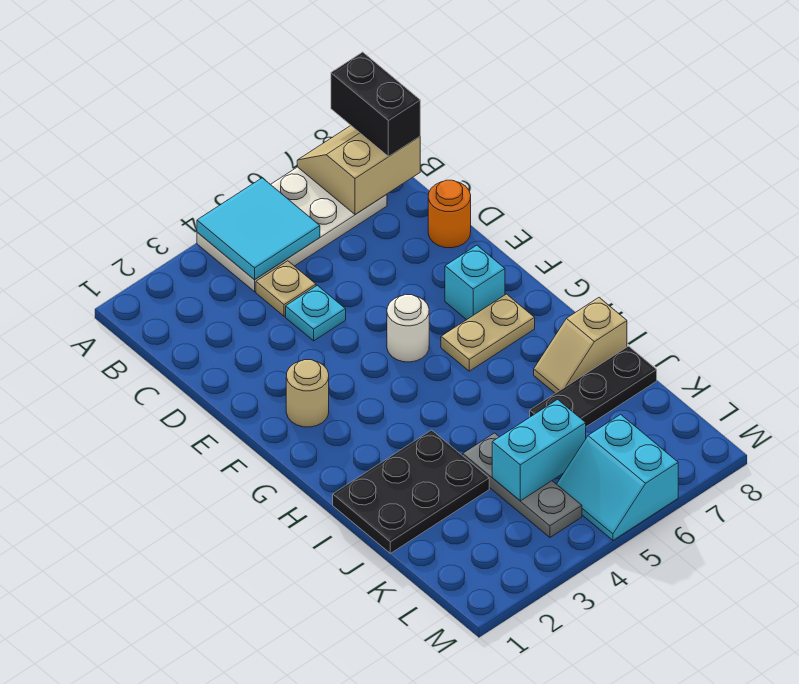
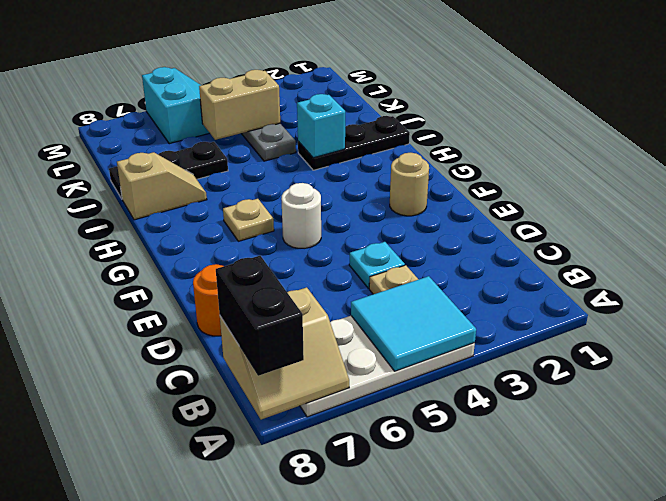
cyan 1x1 brick [445,245,505,320] -> cyan 1x1 brick moved to [297,94,345,158]
tan 1x2 plate [441,294,535,371] -> tan 1x1 plate [223,199,274,241]
black 2x3 plate [333,430,489,553] -> black 1x3 plate [298,116,410,170]
cyan 1x2 brick [492,399,586,501] -> tan 1x2 brick [199,70,280,140]

